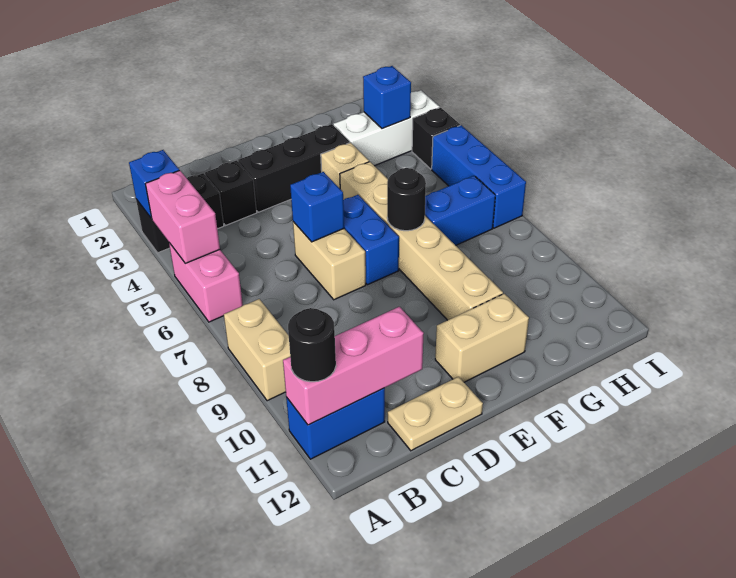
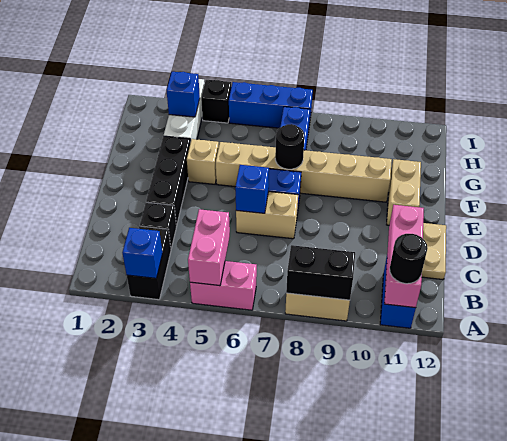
pink 1x2 brick [145,170,220,263] -> pink 1x2 brick turned to [188,209,230,286]
none -> black 1x2 brick [286,245,355,300]

